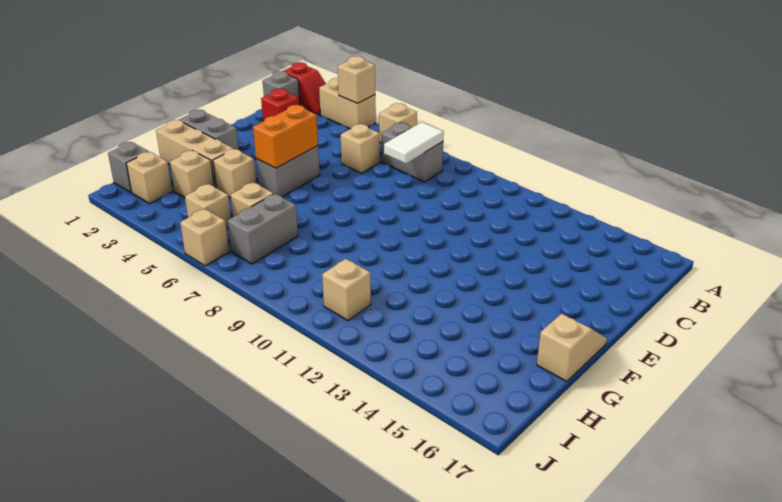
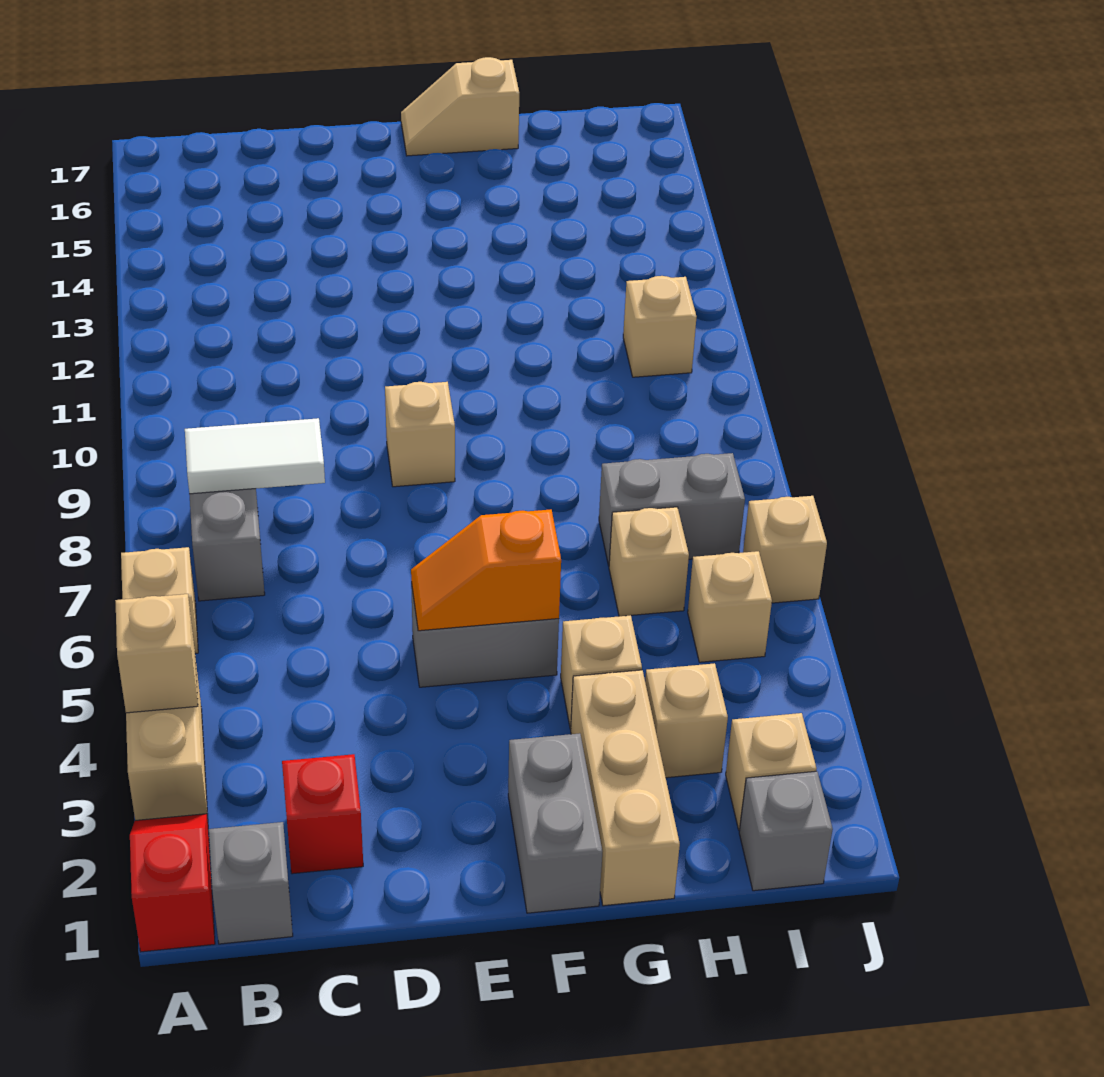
tan 1x1 brick [341,124,380,173] -> tan 1x1 brick moved to [385,382,455,487]
orange 1x2 brick [253,105,318,168] -> orange 1x2 slope [411,509,561,631]

